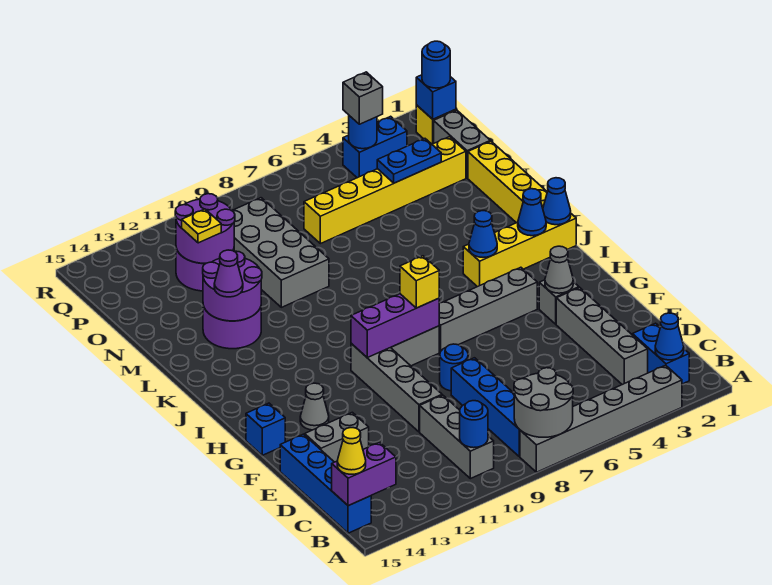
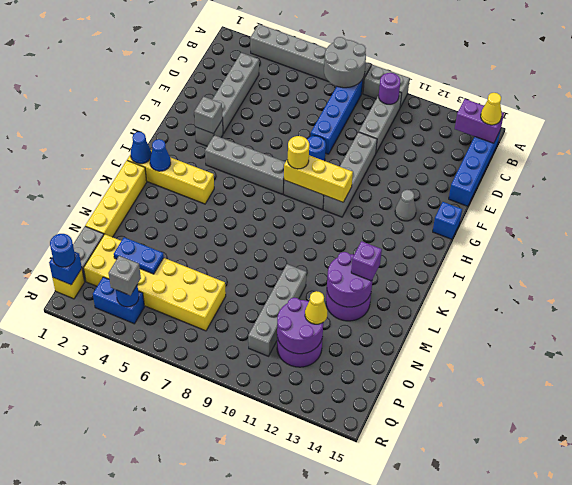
blue 1x2 brick [632,323,689,384] -> none
blue 1x1 cone [655,313,684,360] -> none
blue 1x1 round brick [460,401,488,448] -> purple 1x1 round brick [379,73,400,104]
grey 1x2 brick [305,412,369,462] -> grey 1x2 brick moved to [363,65,410,107]
grey 1x1 cone [545,246,573,293] -> grey 1x1 brick [194,96,223,134]
purple 1x3 brick [351,294,439,358] -> yellow 1x3 brick [284,155,353,202]
yellow 1x1 brick [400,256,439,308] -> yellow 1x1 round brick [288,136,309,169]
blue 1x1 cone [469,211,497,257] -> none
purple 1x1 cone [214,250,243,297] -> purple 1x1 brick [351,241,382,281]
grey 2x4 brick [232,198,329,307] -> grey 1x4 brick [248,264,307,356]
yellow 1x6 brick [304,137,466,244] -> yellow 2x6 brick [84,234,226,331]
yellow 1x1 plate [182,209,221,243] -> yellow 1x1 cone [305,291,327,324]

